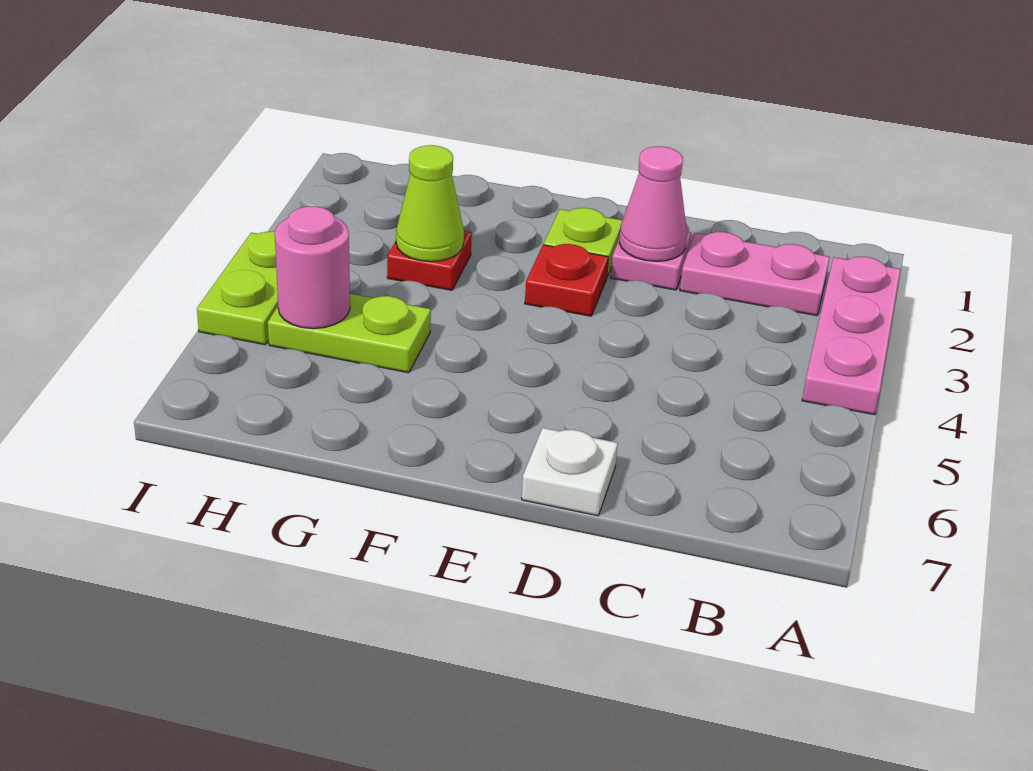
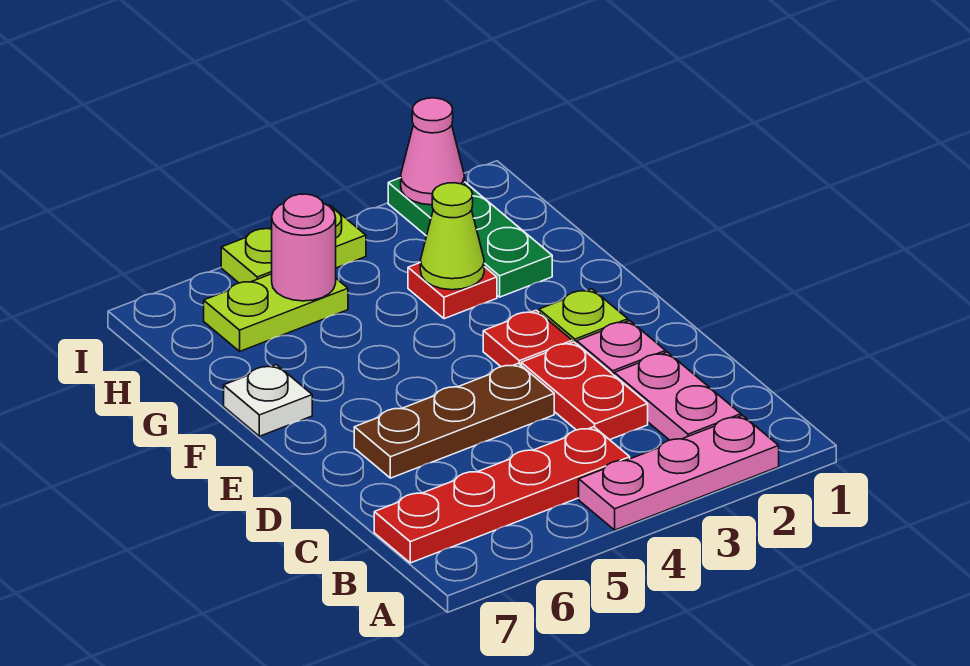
none -> red 1x4 plate [374,427,630,563]
none -> red 1x2 plate [521,342,648,440]
pink 1x1 cone [619,146,687,262] -> pink 1x1 cone moved to [401,98,465,205]
none -> brown 1x3 plate [354,363,554,478]
white 1x1 plate [522,428,618,516] -> white 1x1 plate moved to [224,365,312,436]
none -> green 1x3 plate [388,178,552,297]
lime 1x2 plate [268,294,431,373] -> lime 1x2 plate turned to [204,274,348,351]

